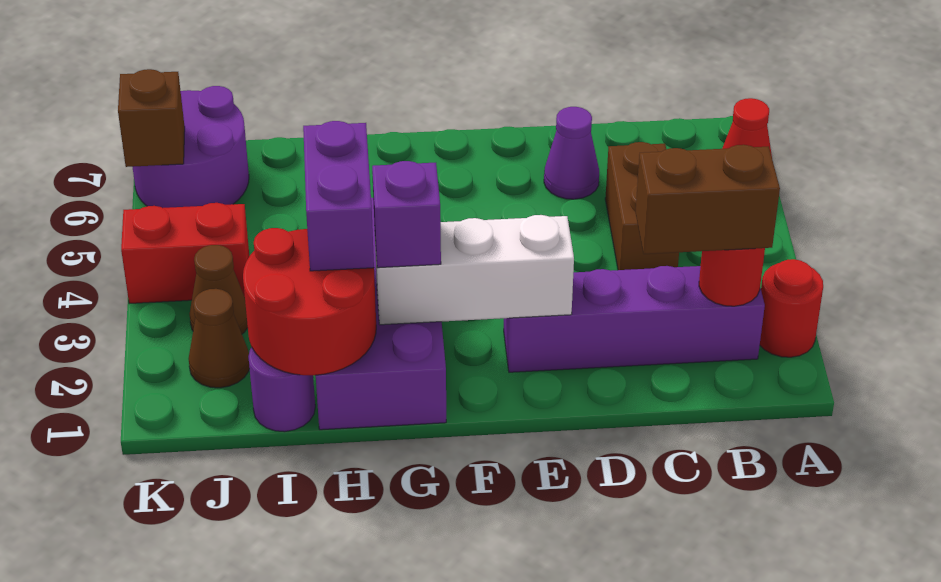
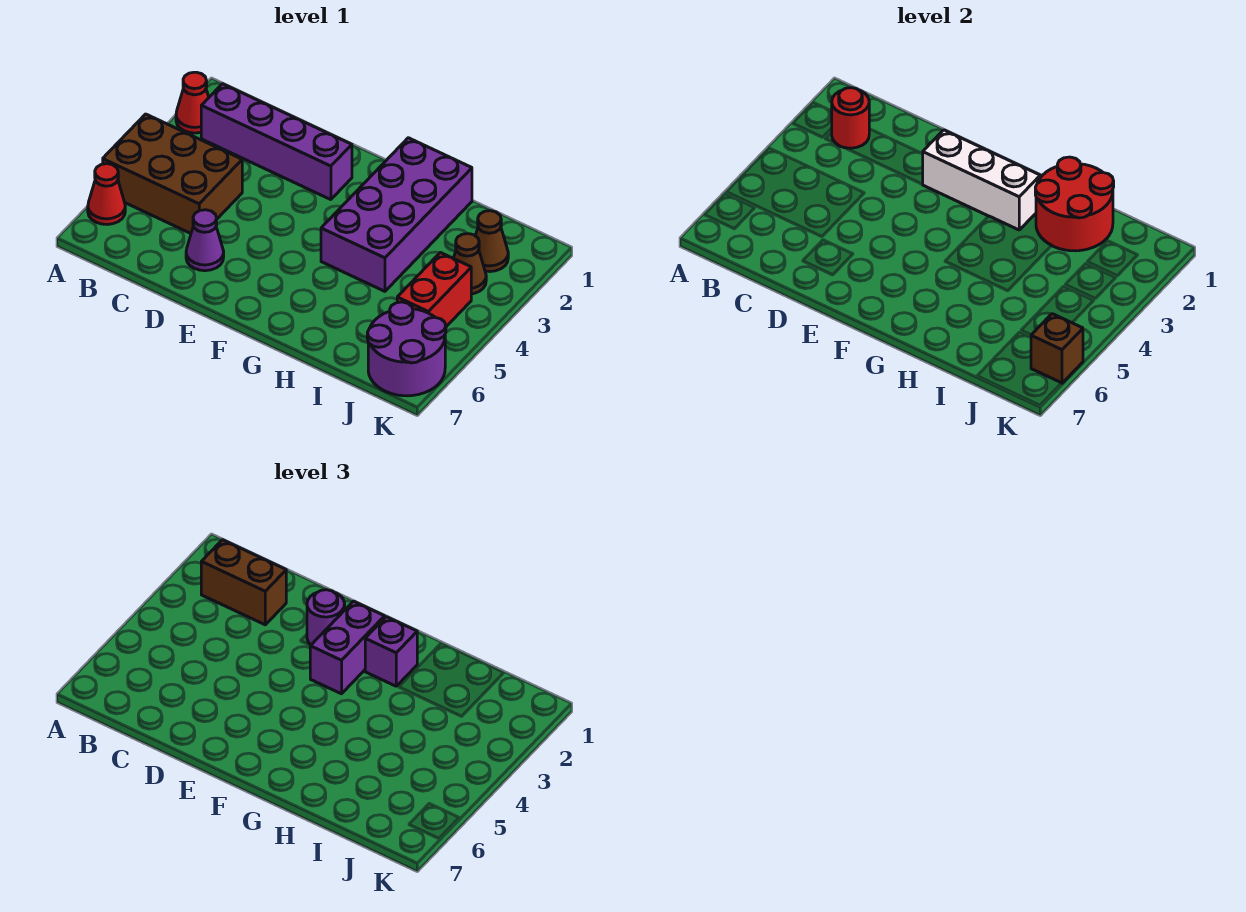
red 1x1 round brick [760,259,823,357] -> red 1x1 cone [176,72,209,133]
brown 1x2 brick [605,142,679,270] -> brown 2x3 brick [103,114,242,233]
purple 1x2 brick [303,121,374,271] -> purple 1x2 brick moved to [310,601,385,694]
purple 1x1 round brick [248,347,315,432] -> purple 1x1 round brick moved to [307,590,345,645]
red 1x2 brick [121,203,249,304] -> red 1x2 brick turned to [397,253,471,327]

